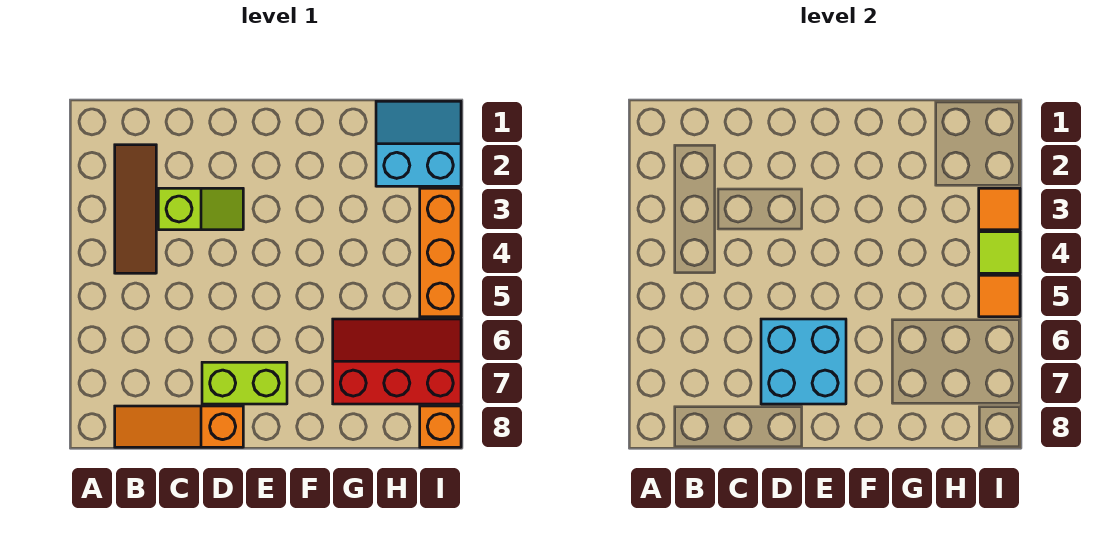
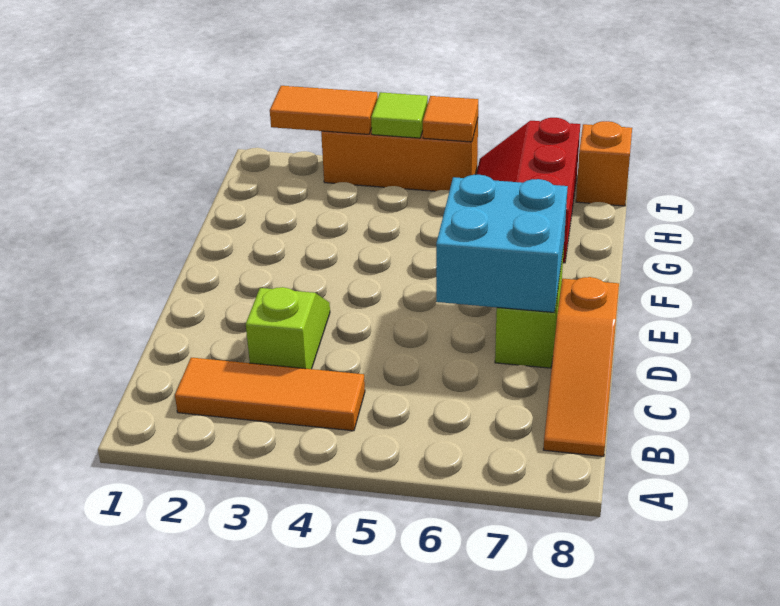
brown 1x3 tile [115,145,156,273] -> orange 1x3 tile [175,358,365,431]
cyan 2x2 slope [376,101,461,186] -> none
orange 1x1 tile [979,188,1020,230] -> orange 1x2 tile [270,86,378,134]

